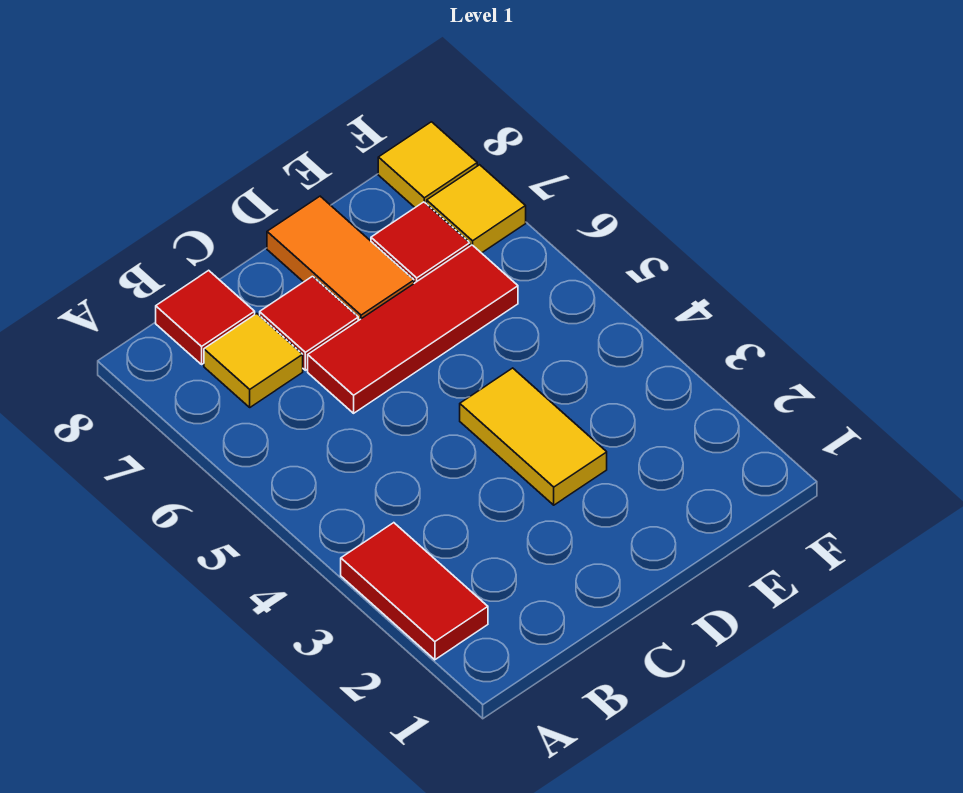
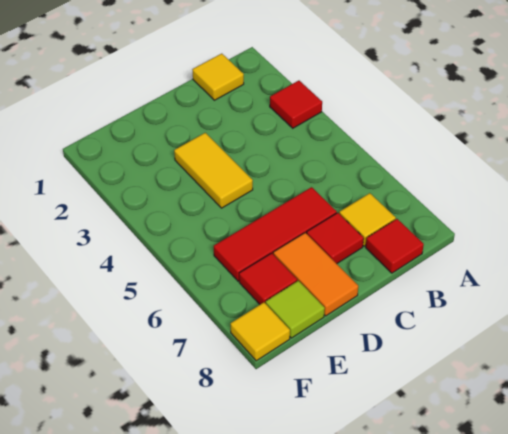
red 1x2 tile [341,523,488,660] -> red 1x1 tile [270,81,322,128]
none -> lime 1x1 tile [266,281,325,338]
yellow 1x1 tile [427,165,526,253] -> yellow 1x1 tile moved to [192,54,244,100]

